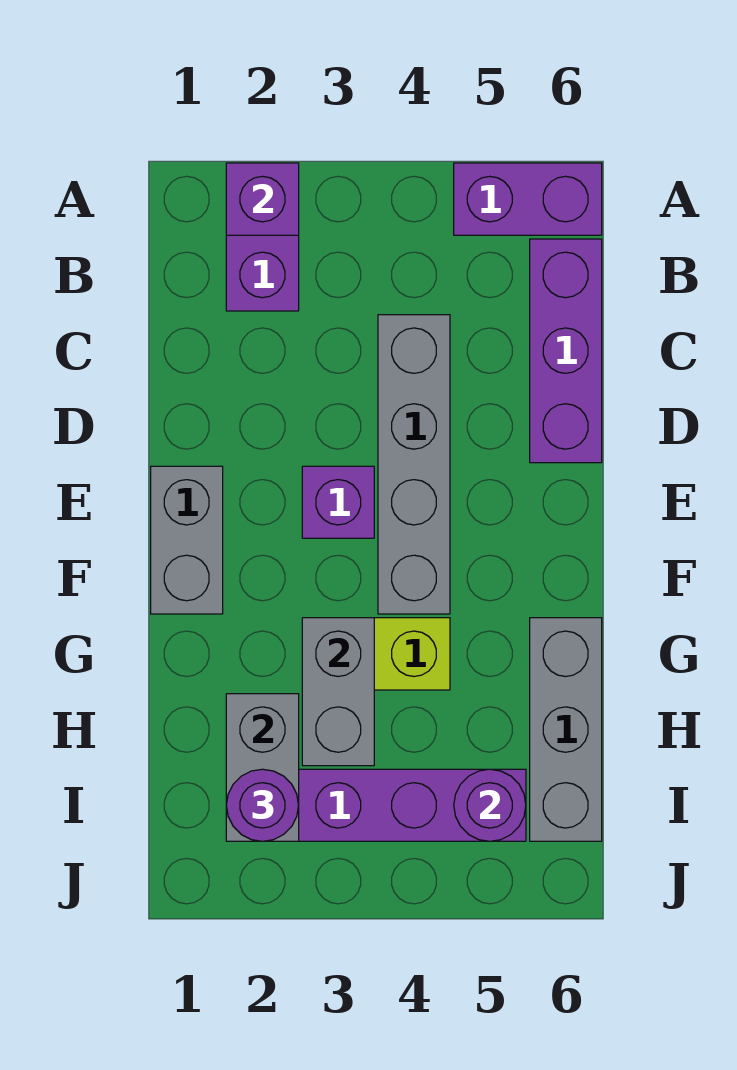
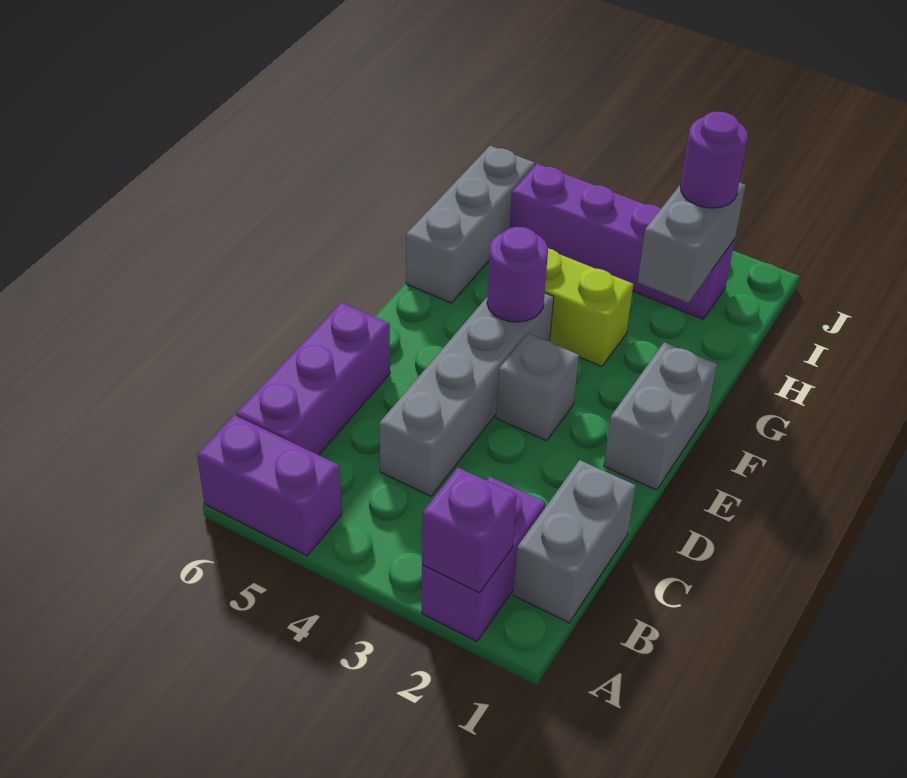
purple 1x1 brick [302,466,374,538] -> grey 1x1 brick [496,333,579,441]
grey 1x2 brick [302,618,374,766] -> grey 1x2 brick moved to [513,460,636,623]
purple 1x1 round brick [454,769,526,841] -> purple 1x1 round brick moved to [487,227,548,322]

